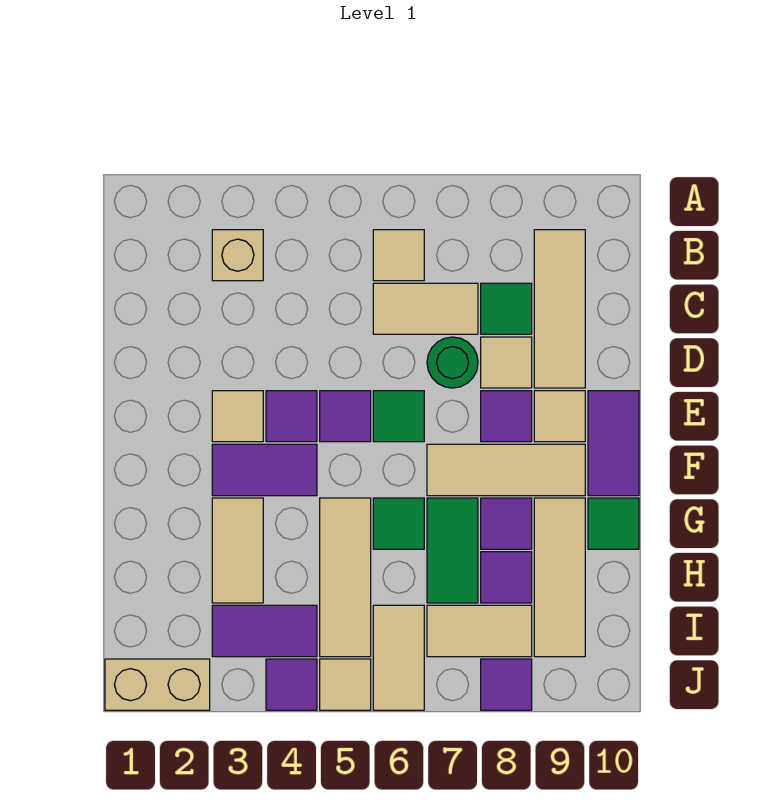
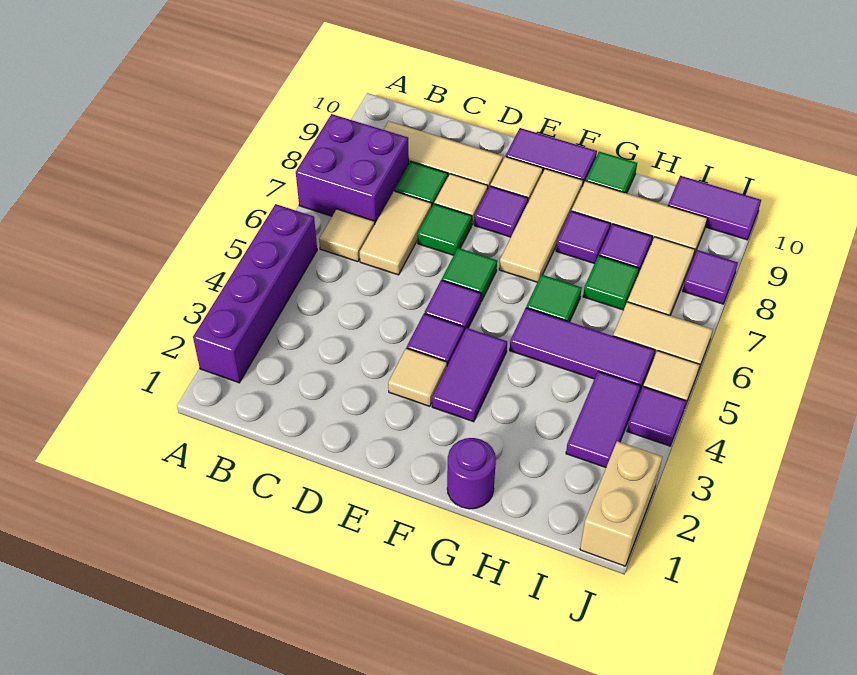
none -> purple 1x4 brick [193,204,317,383]
none -> purple 2x2 brick [296,114,409,223]
tan 1x1 brick [212,230,263,281] -> none
green 1x1 round brick [427,337,478,388] -> green 1x1 tile [418,204,472,255]
none -> purple 1x1 round brick [447,438,496,509]
tan 1x2 tile [212,498,263,603] -> none
tan 1x3 tile [320,498,371,657] -> purple 1x3 tile [510,308,655,393]
green 1x2 tile [427,498,478,603] -> green 1x1 tile [583,256,639,310]
none -> purple 1x2 tile [668,176,761,240]

